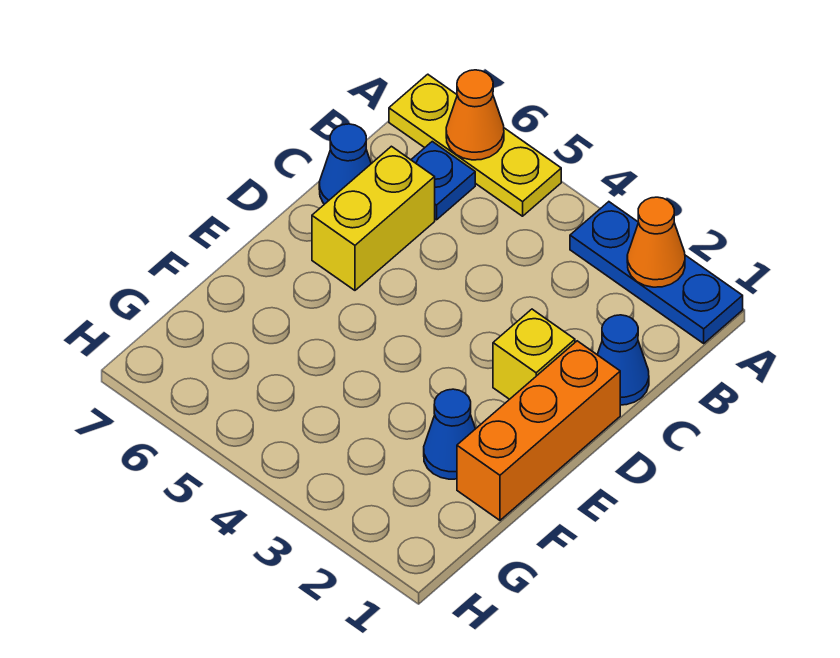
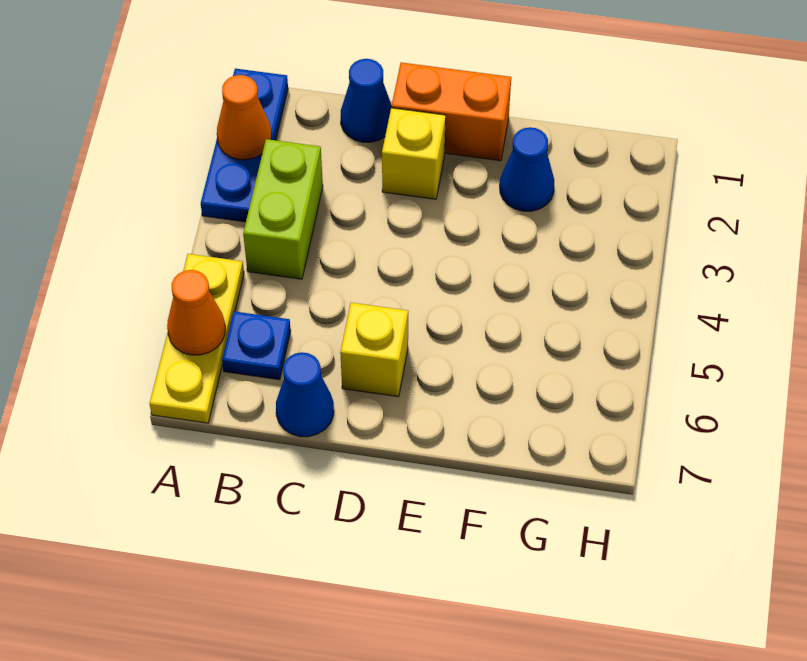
none -> lime 1x2 brick [243,139,323,279]
yellow 1x2 brick [312,146,435,290] -> yellow 1x1 brick [340,303,408,397]
orange 1x3 brick [457,341,620,520] -> orange 1x2 brick [392,62,511,161]

